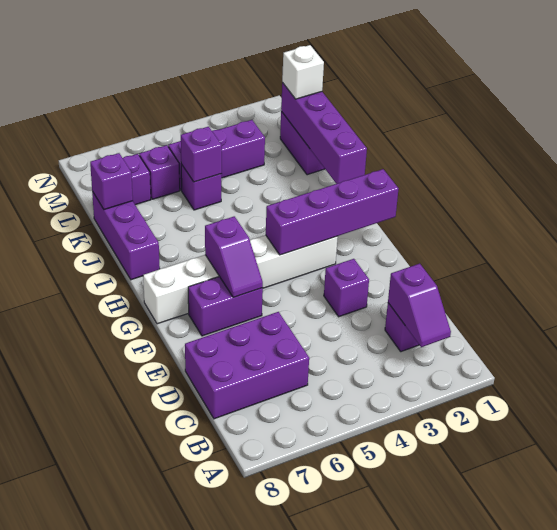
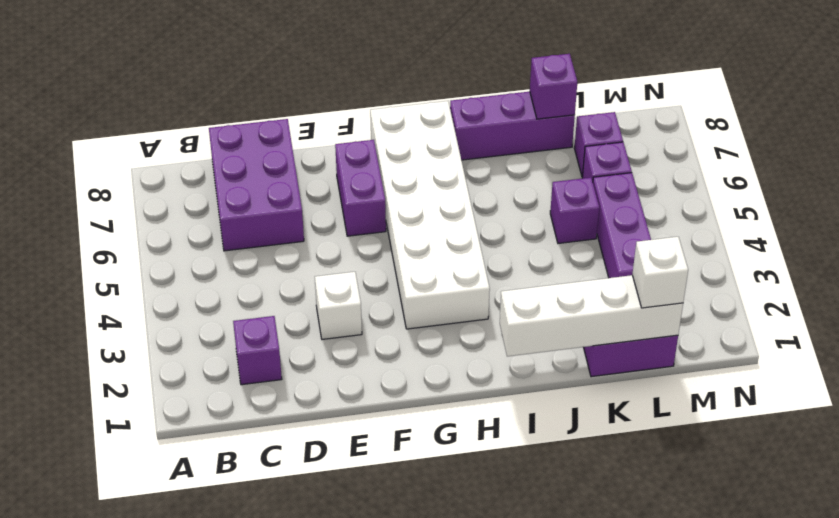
purple 1x2 slope [388,264,451,347] -> none
purple 1x1 brick [324,259,369,317] -> white 1x1 brick [315,272,362,339]
purple 1x2 slope [205,216,263,297] -> none
purple 1x4 brick [266,169,399,255] -> none
white 1x6 brick [143,235,338,324] -> white 2x6 brick [370,101,490,329]
purple 1x4 brick [281,83,367,184] -> white 1x4 brick [500,275,683,357]
purple 1x1 brick [181,127,222,182] -> none

